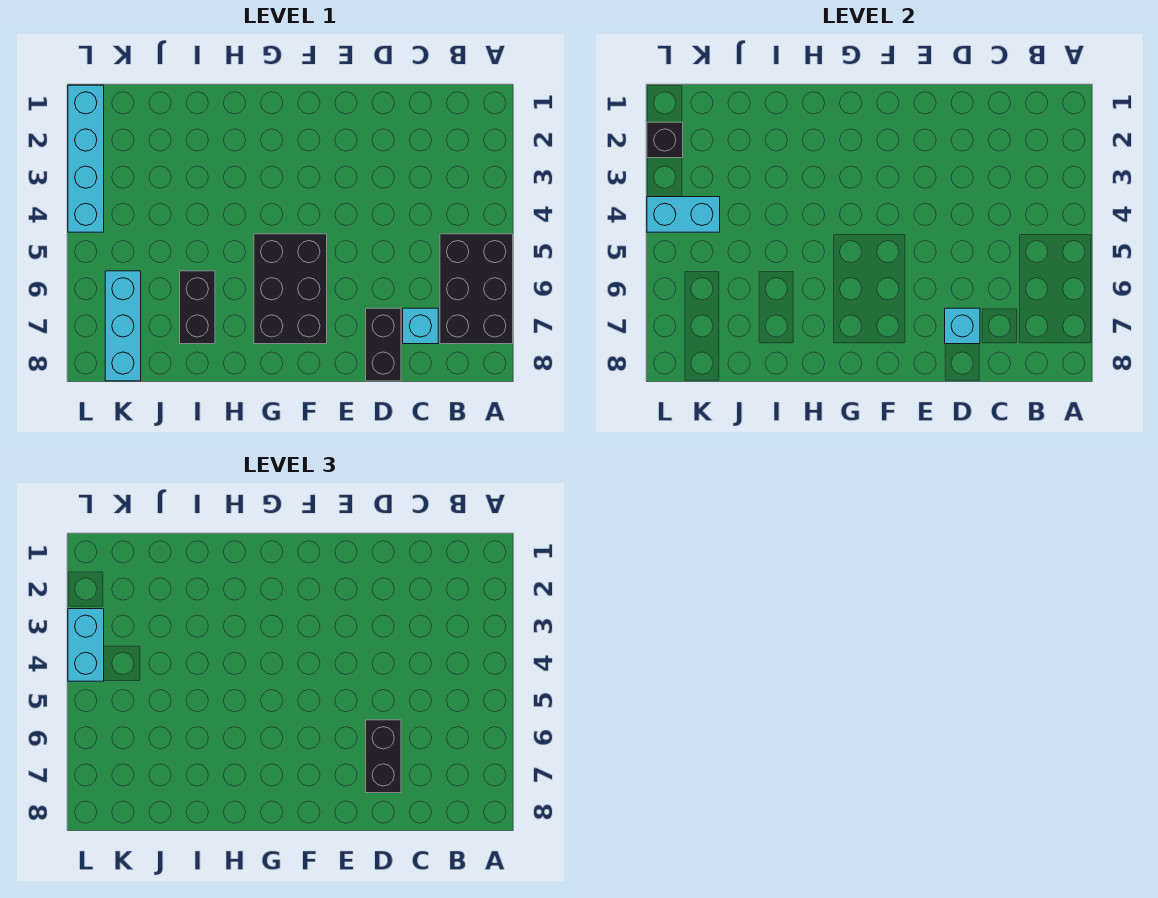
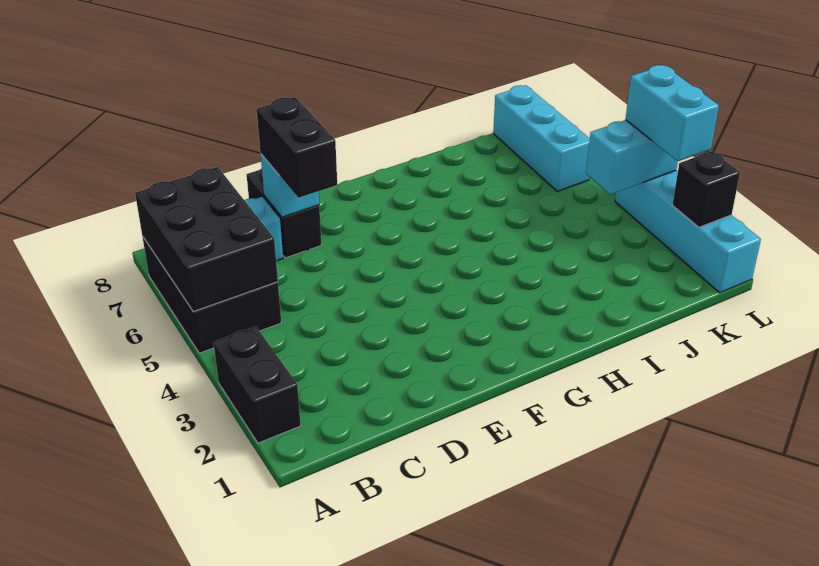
black 2x3 brick [254,234,327,344] -> black 2x3 brick moved to [135,167,278,311]
black 1x2 brick [180,271,215,344] -> black 1x2 brick moved to [213,326,301,443]

